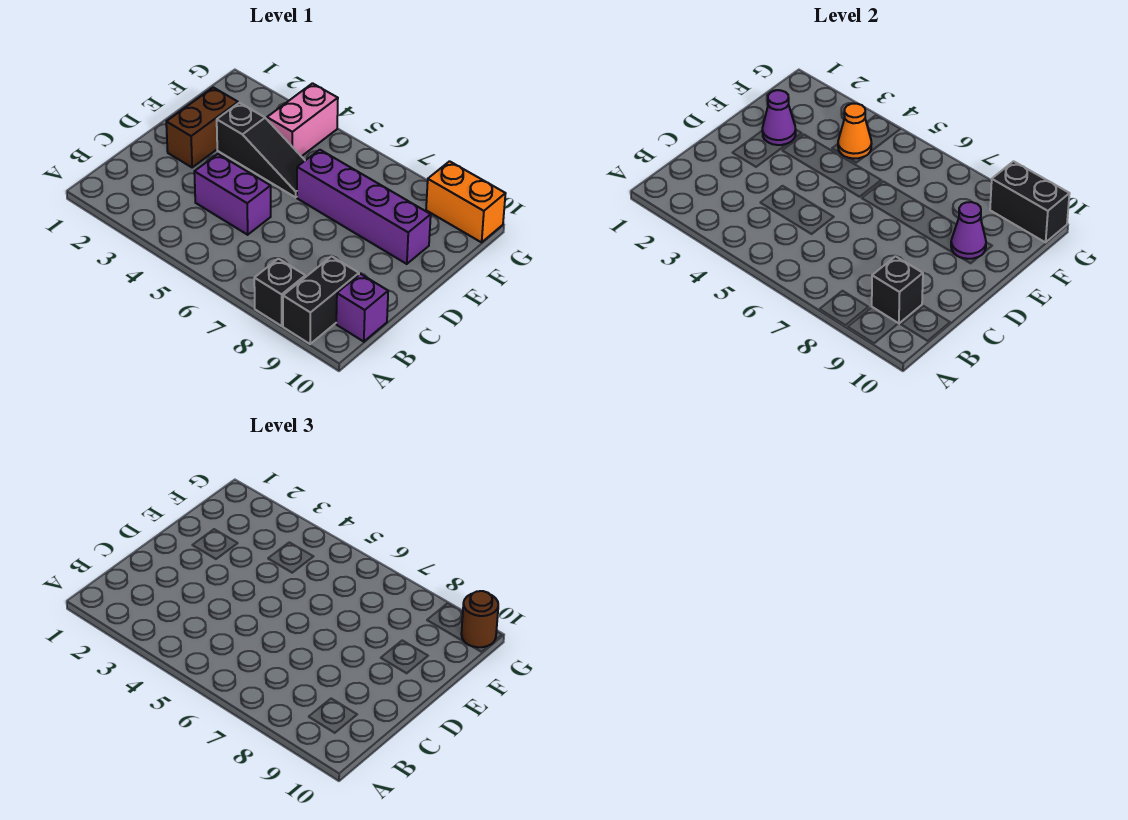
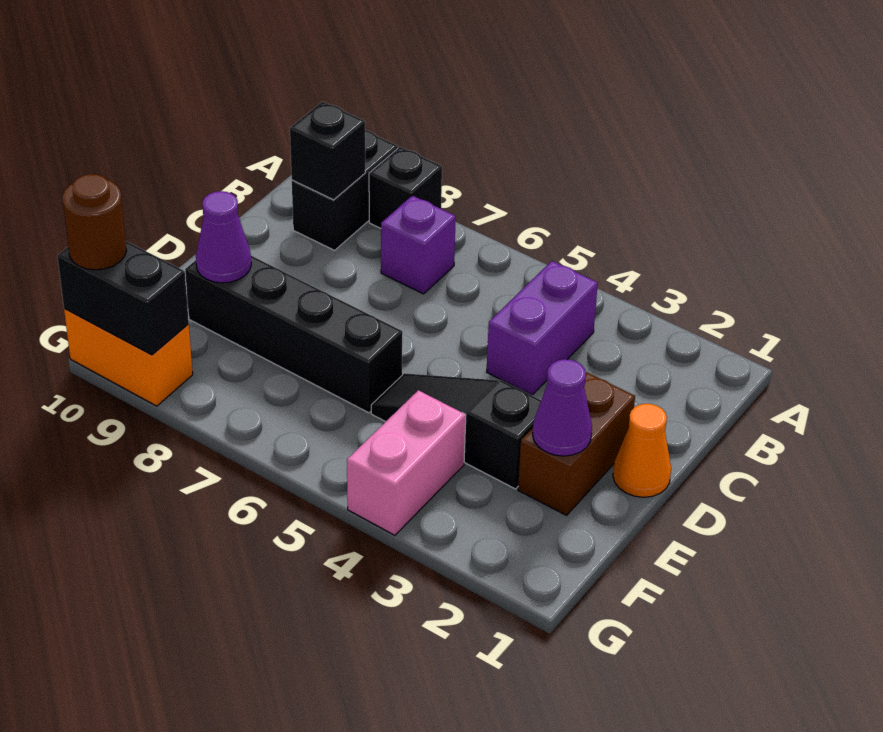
purple 1x1 brick [336,274,388,342] -> purple 1x1 brick moved to [381,196,456,294]
purple 1x2 brick [194,154,271,235] -> purple 1x2 brick turned to [487,261,598,395]
purple 1x4 brick [297,150,431,264] -> black 1x4 brick [185,256,402,413]
orange 1x1 cone [838,104,871,159] -> orange 1x1 cone moved to [613,404,671,497]

